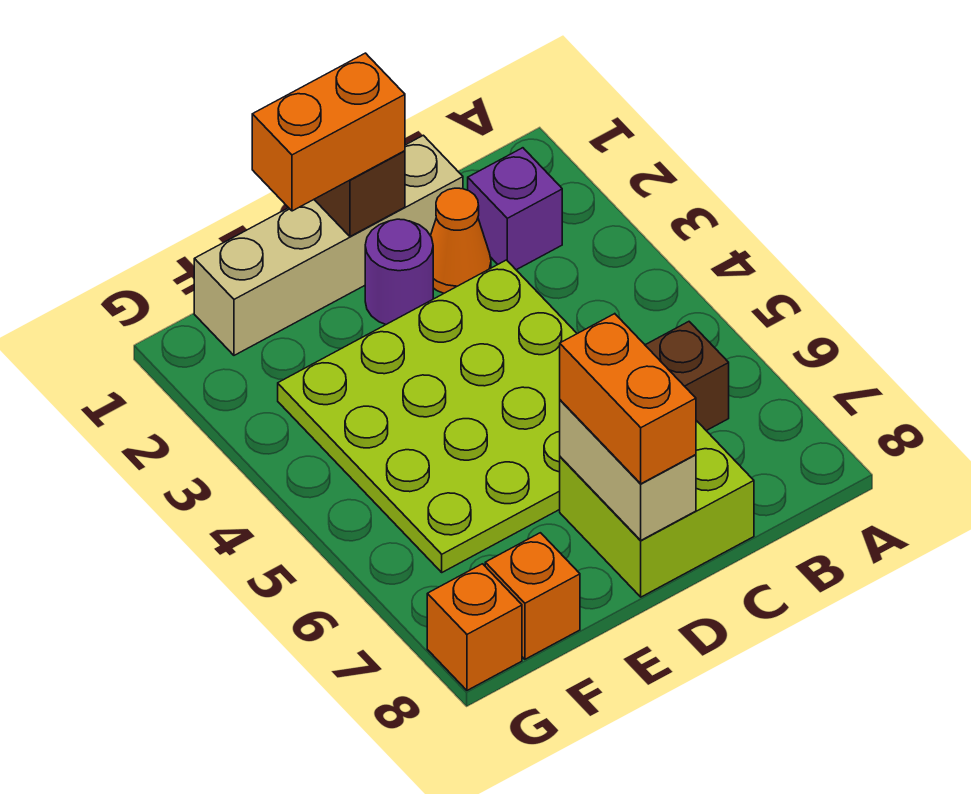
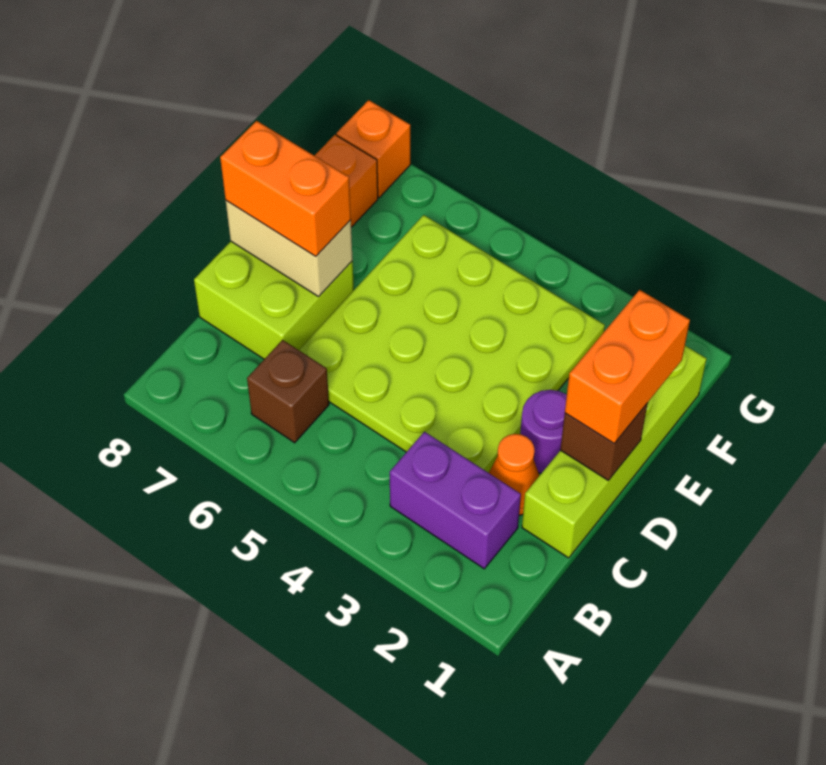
purple 1x1 brick [468,148,562,270] -> purple 1x2 brick [390,432,521,569]
tan 1x4 brick [194,135,463,355] -> lime 1x4 brick [522,346,707,558]

